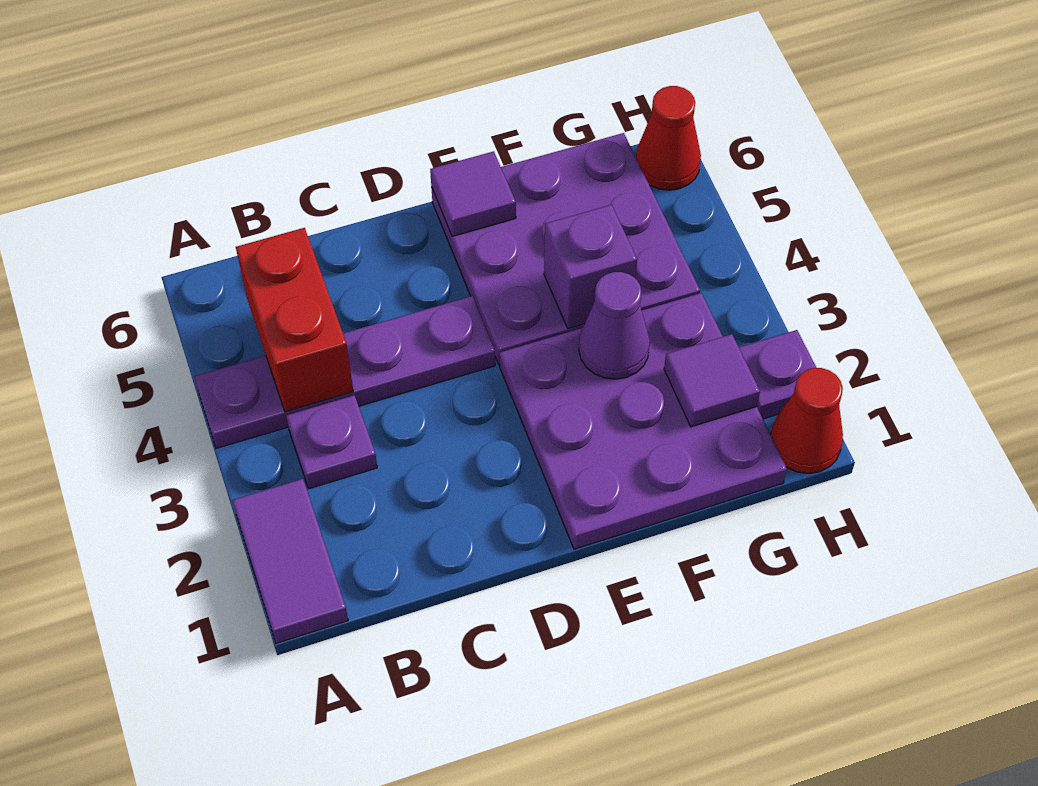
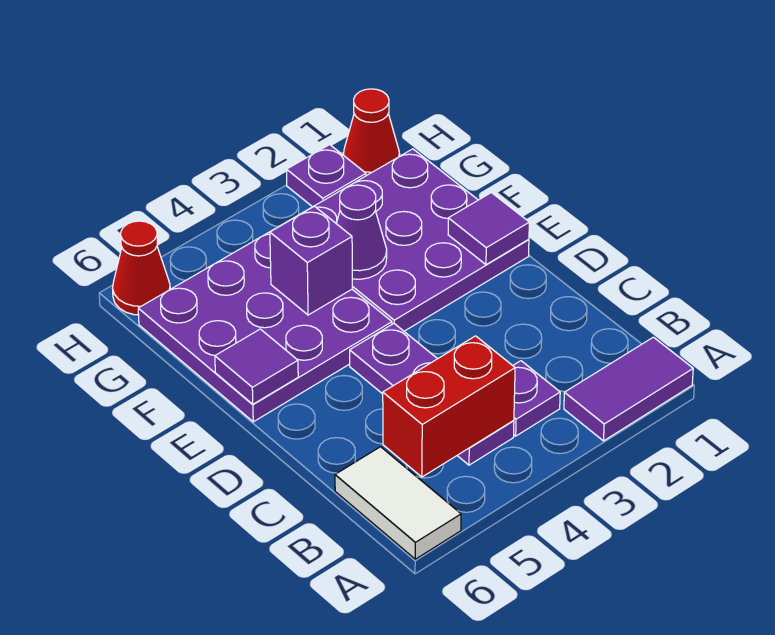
purple 1x4 plate [194,296,495,448] -> purple 1x3 plate [350,324,514,465]
none -> white 1x2 tile [335,447,461,559]
purple 1x1 tile [664,334,760,427] -> purple 1x1 tile moved to [448,193,529,265]

